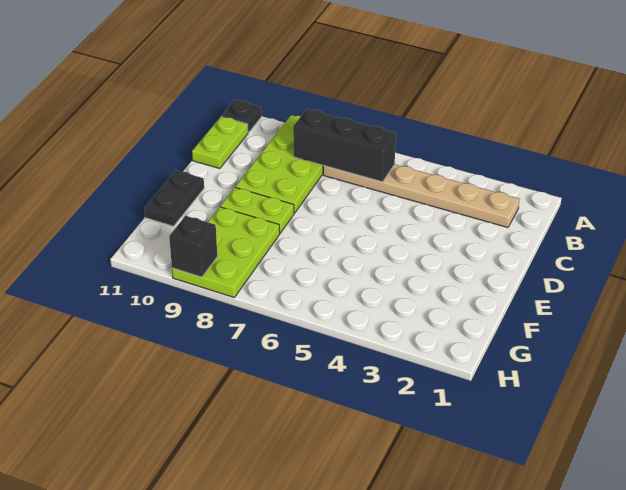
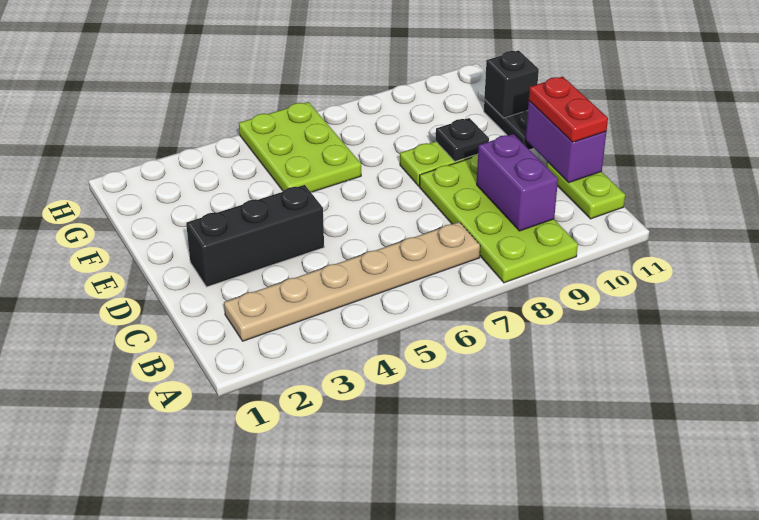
black 1x1 plate [221,100,262,133] -> black 1x1 plate moved to [436,118,489,161]
black 1x3 brick [293,109,396,182] -> black 1x3 brick moved to [186,185,324,287]
none -> purple 1x2 brick [477,134,558,231]
none -> purple 1x2 brick [526,101,606,183]
none -> red 1x2 plate [529,77,608,142]
lime 2x3 plate [172,207,280,297] -> lime 2x3 plate moved to [239,102,361,192]
black 1x1 brick [169,216,217,277] -> black 1x1 brick moved to [484,50,539,118]

